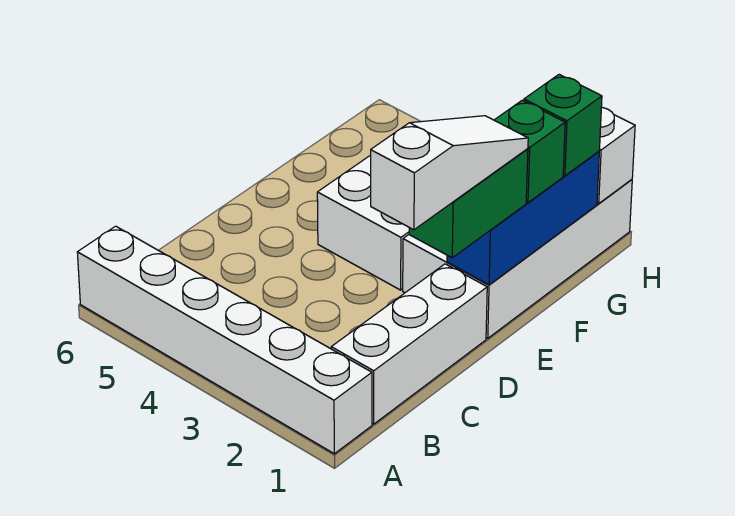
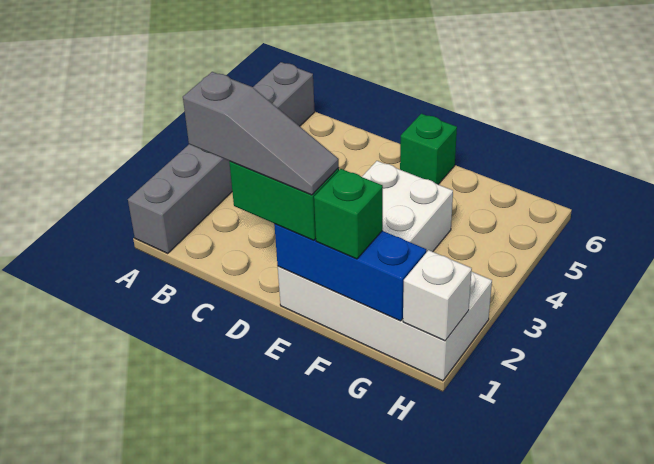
white 1x6 brick [77,226,372,454] -> grey 1x6 brick [128,62,315,254]
white 1x3 brick [331,264,487,424] -> none
white 1x3 slope [371,116,528,230] -> grey 1x3 slope [183,72,339,195]
green 1x1 brick [524,74,602,176] -> green 1x1 brick moved to [400,114,457,184]

